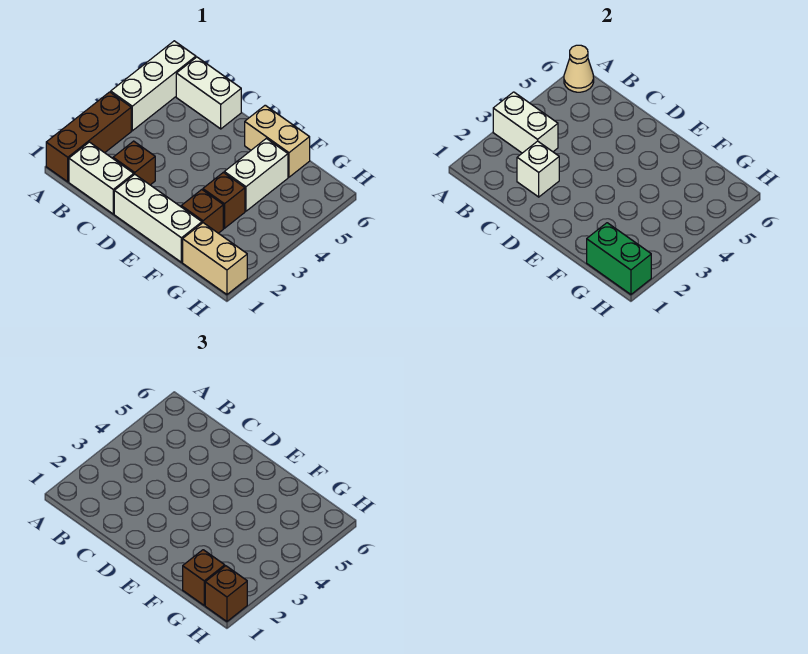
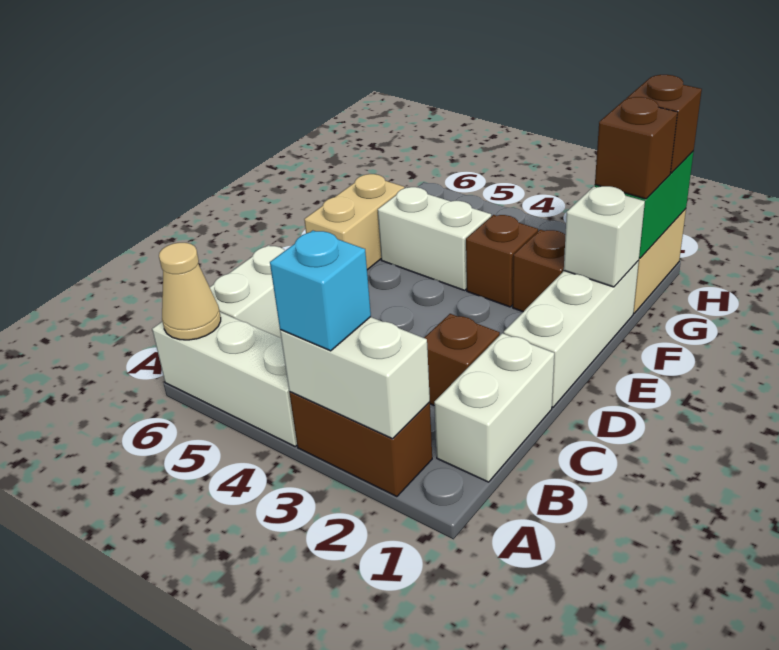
brown 1x3 brick [46,92,131,182] -> brown 1x2 brick [289,392,432,497]
white 1x2 brick [493,92,558,153] -> white 1x2 brick turned to [280,317,430,439]
none -> cyan 1x1 brick [270,231,371,351]
white 1x1 brick [517,141,559,197] -> white 1x1 brick moved to [564,186,645,287]

